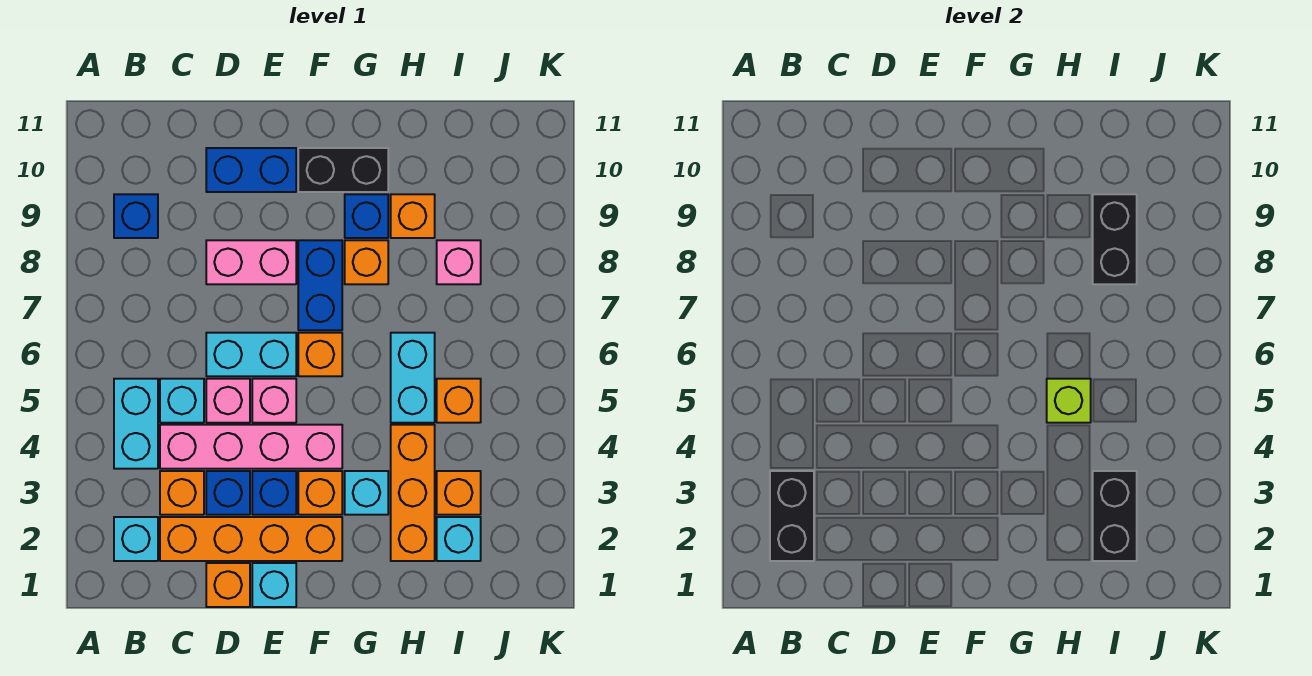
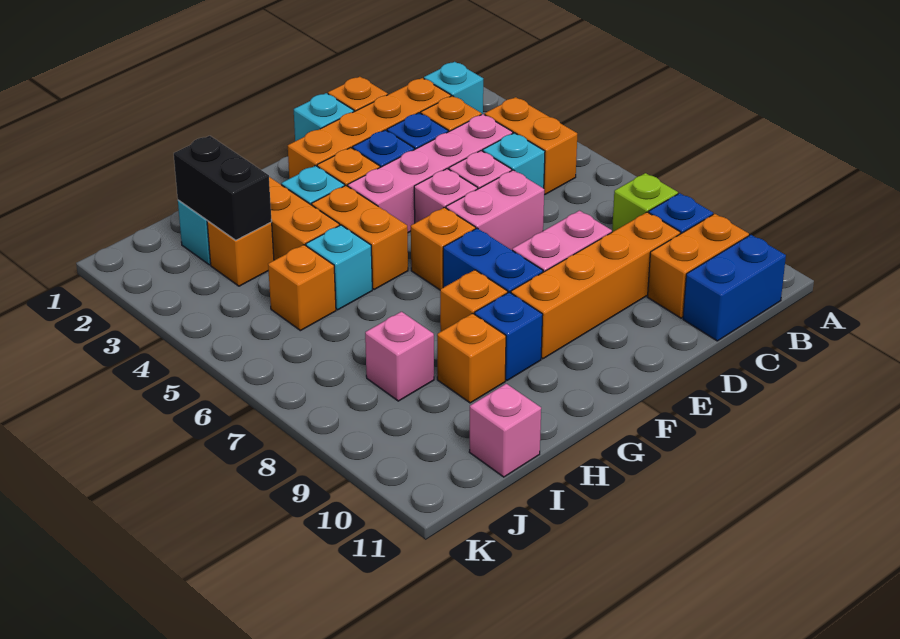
black 1x2 brick [770,471,814,561] -> none
cyan 1x2 brick [114,379,158,469] -> orange 1x2 brick [485,97,577,194]
none -> orange 1x2 brick [648,214,749,318]
none -> orange 1x4 brick [511,212,681,359]
cyan 1x2 brick [206,333,296,376] -> pink 1x2 brick [446,170,544,250]
blue 1x2 brick [206,148,296,192] -> blue 1x2 brick moved to [683,235,786,341]
black 1x2 brick [298,148,388,192] -> none
none -> orange 1x2 brick [312,186,408,290]
cyan 1x2 brick [391,333,435,423] -> cyan 1x1 brick [306,225,372,310]
lime 1x1 brick [1047,379,1091,423] -> lime 1x1 brick moved to [612,173,678,232]
black 1x2 brick [1093,194,1137,284] -> none
none -> pink 1x1 brick [469,384,541,477]

